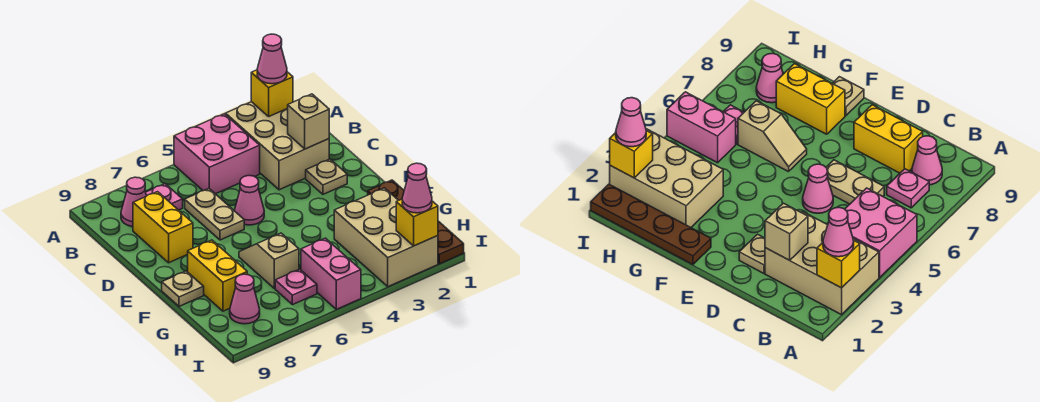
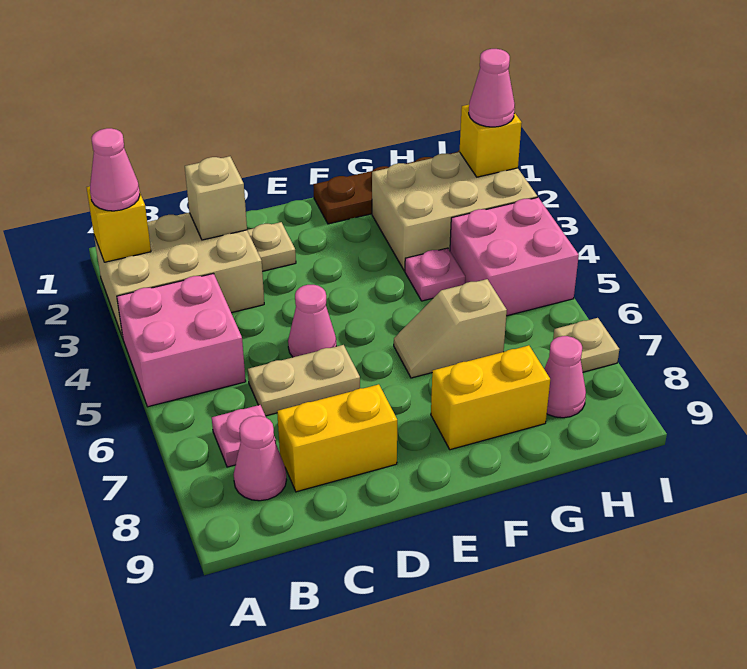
tan 1x1 plate [162,271,204,306] -> tan 1x1 plate moved to [553,318,619,372]
pink 1x2 brick [301,238,361,309] -> pink 2x2 brick [450,197,579,316]
pink 1x1 plate [275,269,317,305] -> pink 1x1 plate moved to [405,248,465,301]

